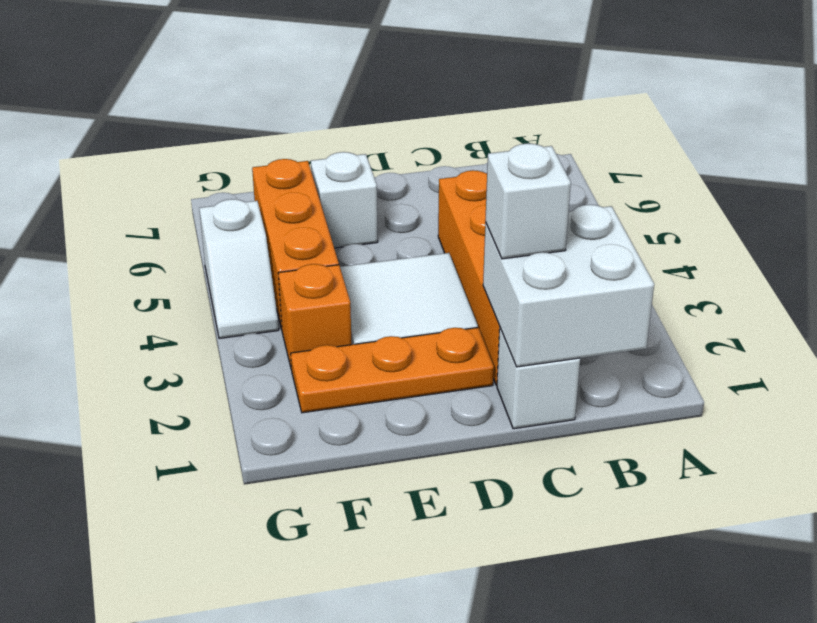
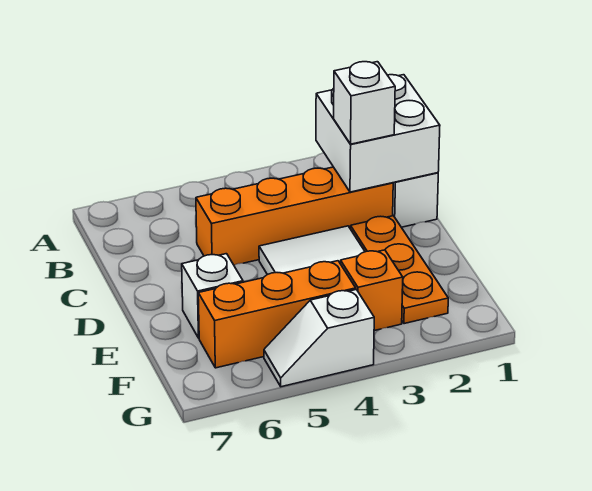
white 1x2 slope [199,199,279,339] -> white 1x2 slope turned to [264,289,374,387]

